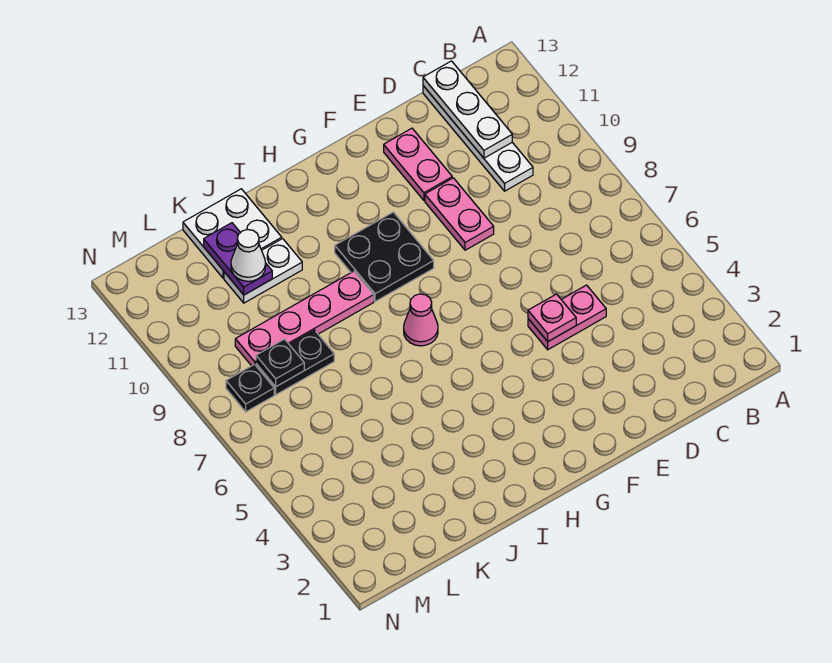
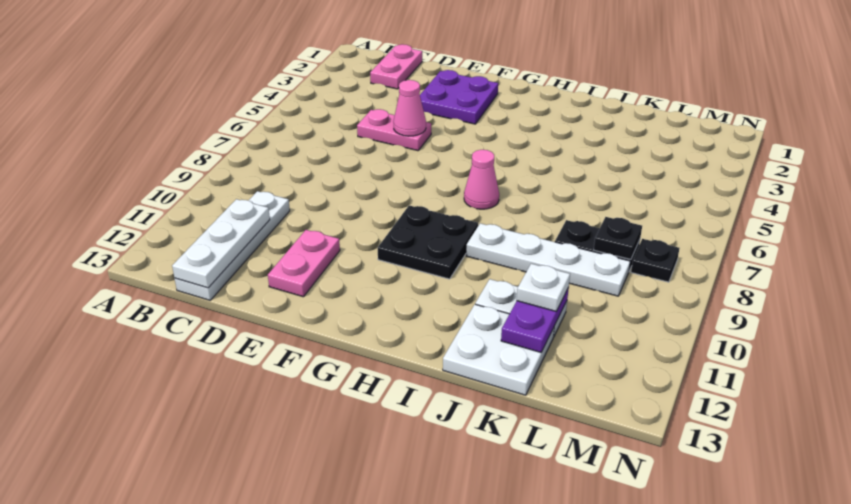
none -> purple 2x2 plate [420,70,498,124]
pink 1x1 plate [528,294,576,342] -> pink 1x1 cone [393,80,426,136]
pink 1x2 plate [425,178,494,250] -> pink 1x2 plate moved to [370,44,422,89]
pink 1x4 plate [235,271,374,366] -> white 1x4 plate [466,223,630,296]
white 1x1 cone [231,230,266,281] -> white 1x1 plate [517,264,570,311]

